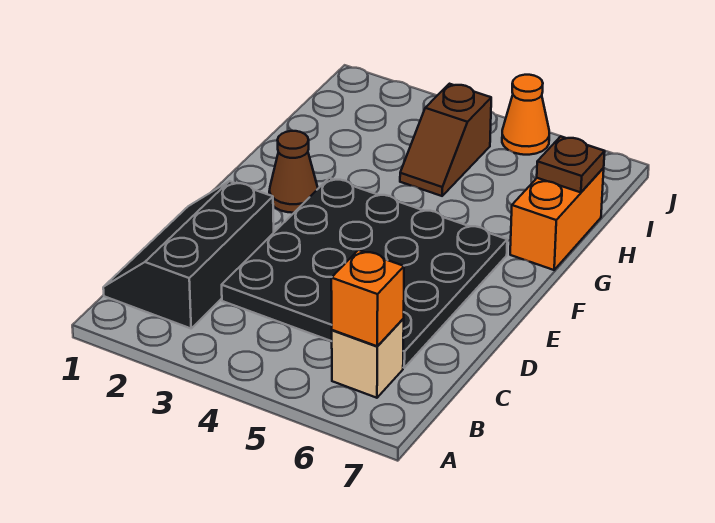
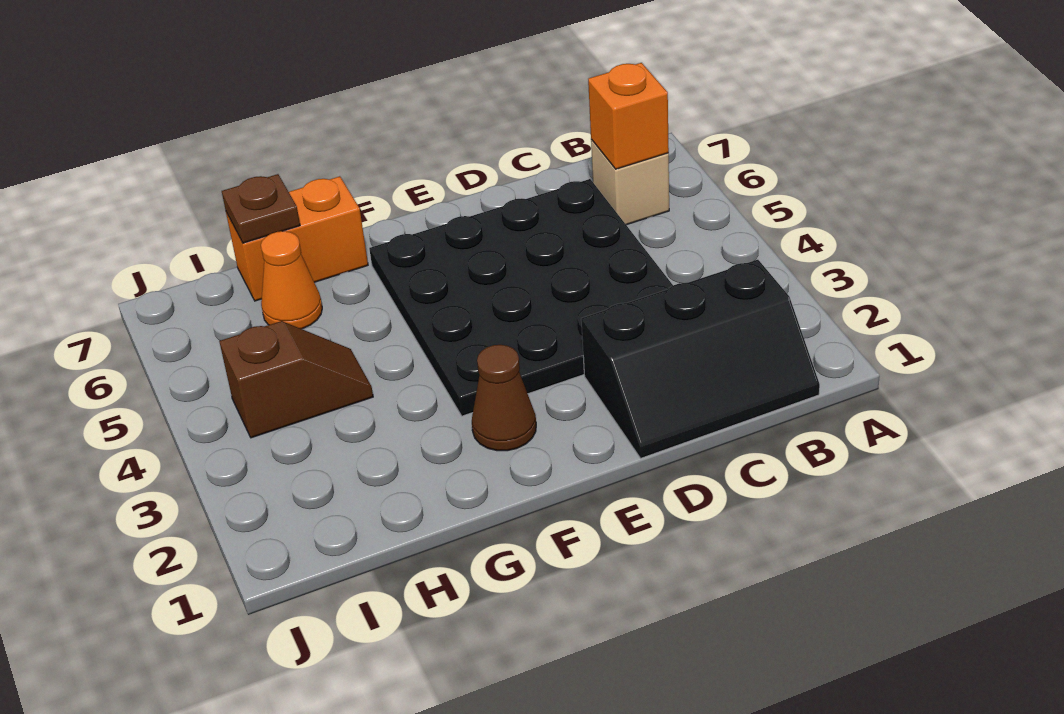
orange 1x1 cone [502,75,549,155] -> orange 1x1 cone moved to [261,231,322,329]

